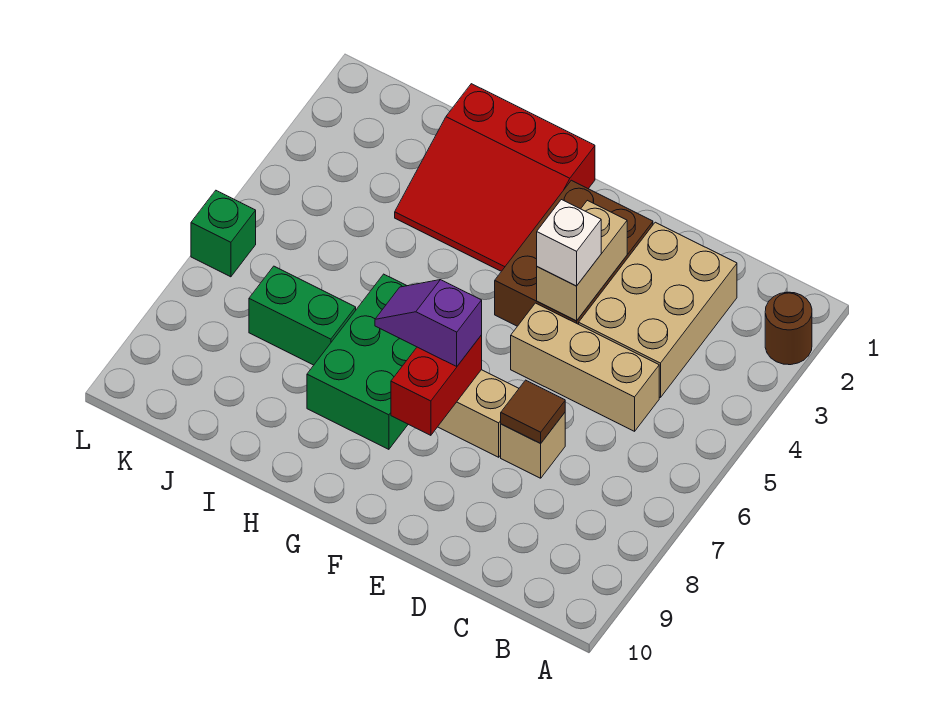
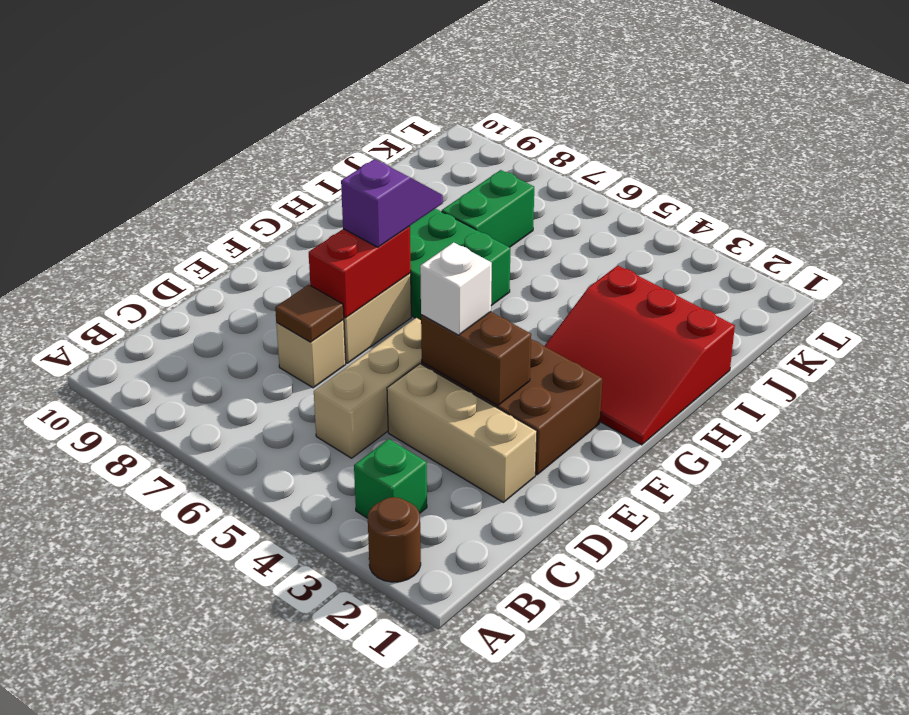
tan 2x3 brick [579,222,737,398] -> tan 1x3 brick [387,364,537,502]
tan 1x2 brick [537,200,627,321] -> brown 1x2 brick [421,312,531,405]
red 1x2 brick [391,335,482,435] -> red 1x2 brick turned to [309,226,411,318]
red 3x3 slope [395,84,595,271] -> red 3x3 slope turned to [545,266,735,445]
green 1x1 brick [191,191,256,277] -> green 1x1 brick moved to [354,439,427,518]

